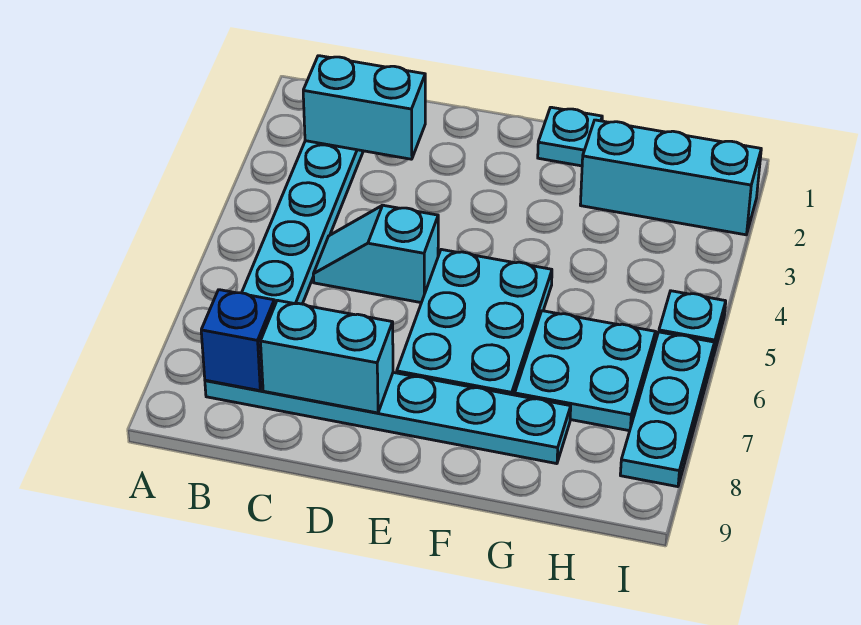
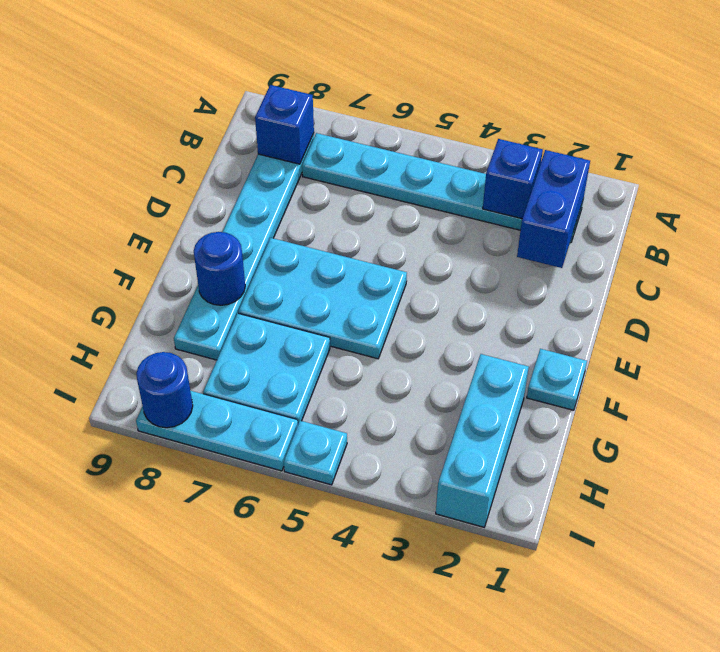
cyan 1x2 brick [303,56,425,159] -> blue 1x2 brick [517,150,590,268]
none -> blue 1x1 brick [483,139,543,219]
cyan 1x2 slope [313,205,438,303] -> none
cyan 1x2 brick [261,300,393,413] -> none
none -> blue 1x1 round brick [194,232,245,305]
none -> blue 1x1 round brick [136,352,193,428]

